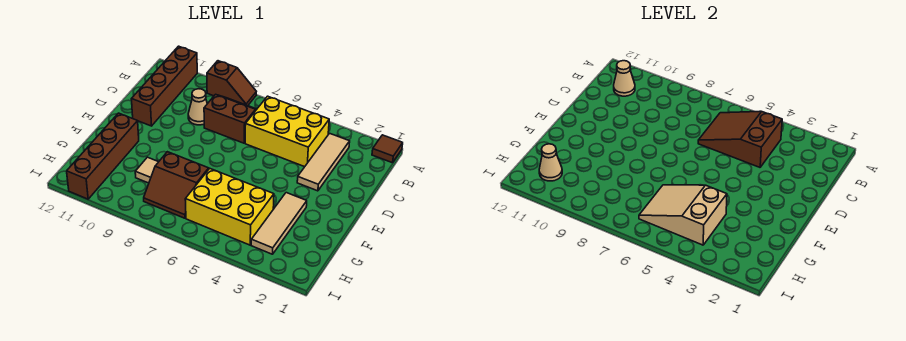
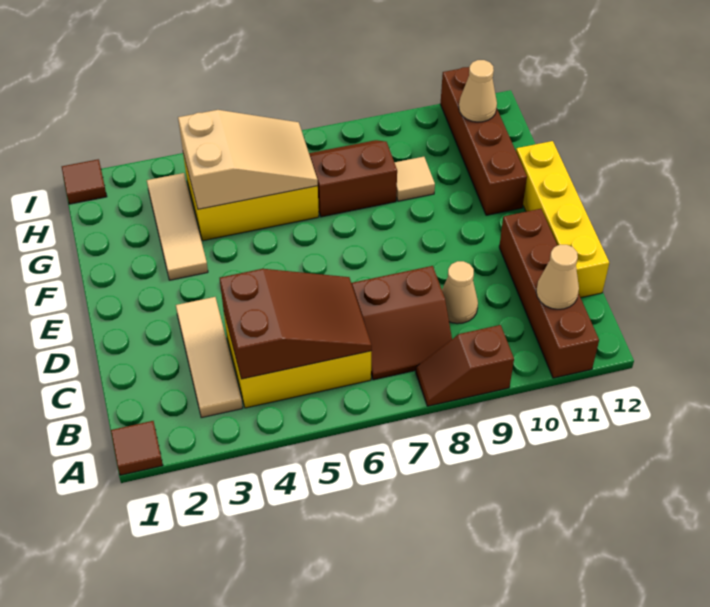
none -> yellow 1x4 brick [516,141,609,298]
none -> brown 1x1 tile [62,159,107,204]

